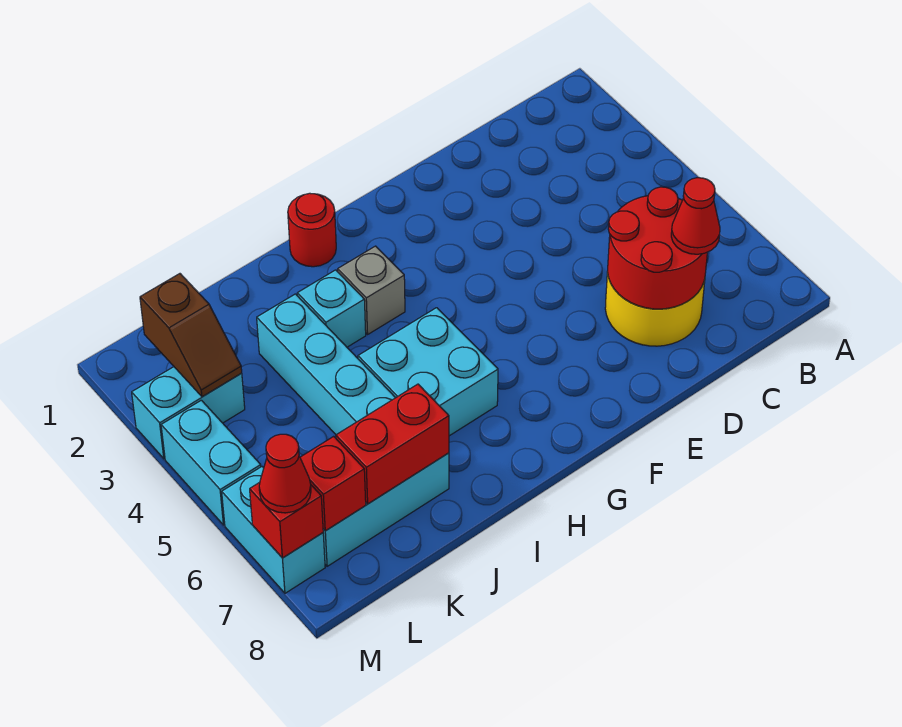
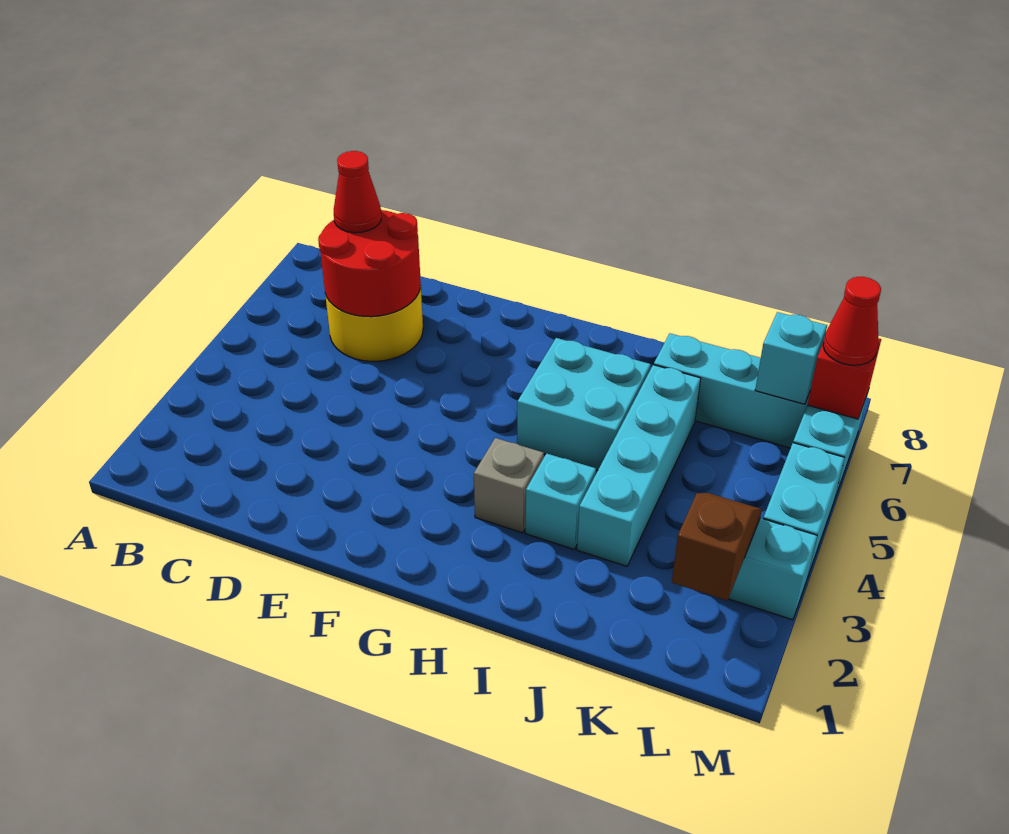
red 1x1 round brick [288,193,336,267] -> none
red 1x2 brick [336,384,449,504] -> none
red 1x1 brick [300,436,366,531] -> cyan 1x1 brick [755,312,827,404]

